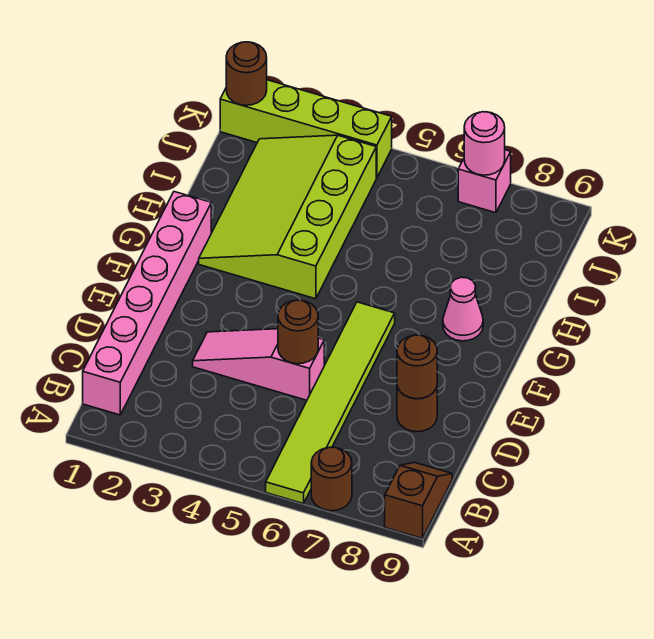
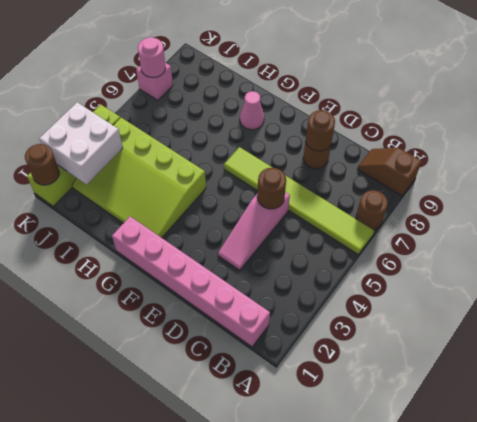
none -> white 2x2 brick [39,102,123,184]

